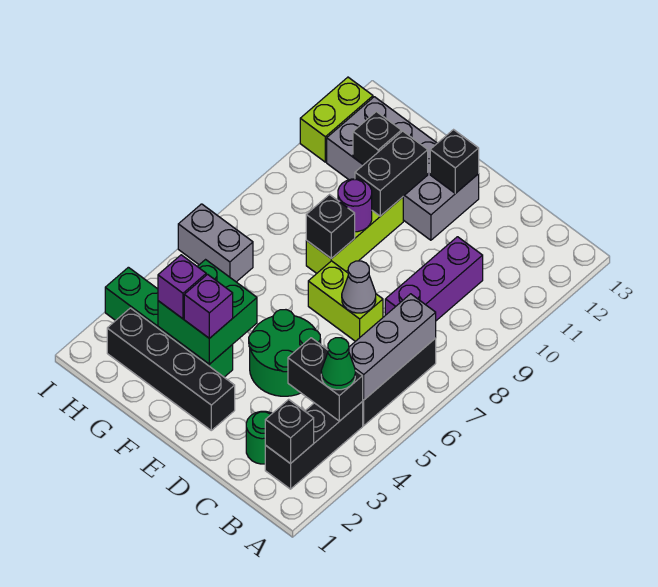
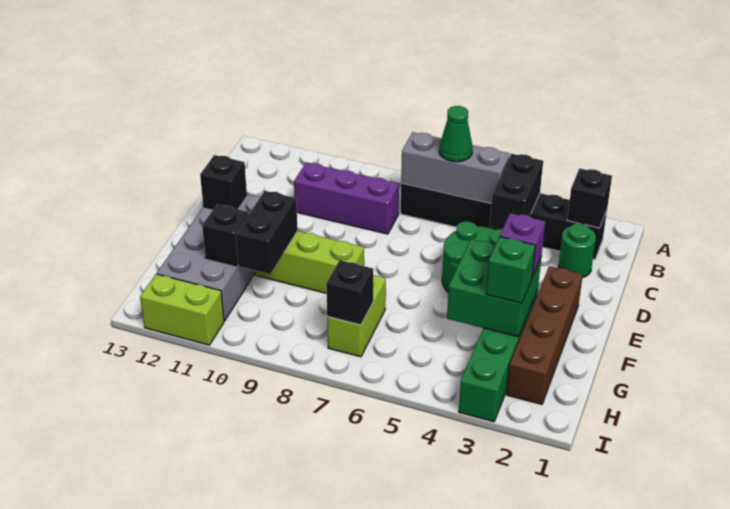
green 1x1 cone [321,338,355,390] -> green 1x1 cone moved to [439,106,473,162]
lime 1x2 brick [308,261,383,341] -> lime 1x2 brick moved to [327,275,386,357]
grey 1x1 cone [342,261,376,313] -> none
black 1x4 brick [107,308,235,430] -> brown 1x4 brick [507,266,583,404]
black 1x1 brick [306,195,355,259] -> black 1x1 brick moved to [326,260,374,325]
purple 1x1 round brick [338,179,372,232] -> none
black 1x2 brick [355,131,428,216] -> black 1x2 brick turned to [236,191,298,274]
purple 1x1 brick [158,255,206,319] -> green 1x1 brick [486,237,535,303]
grey 1x2 brick [178,204,253,282] -> none

